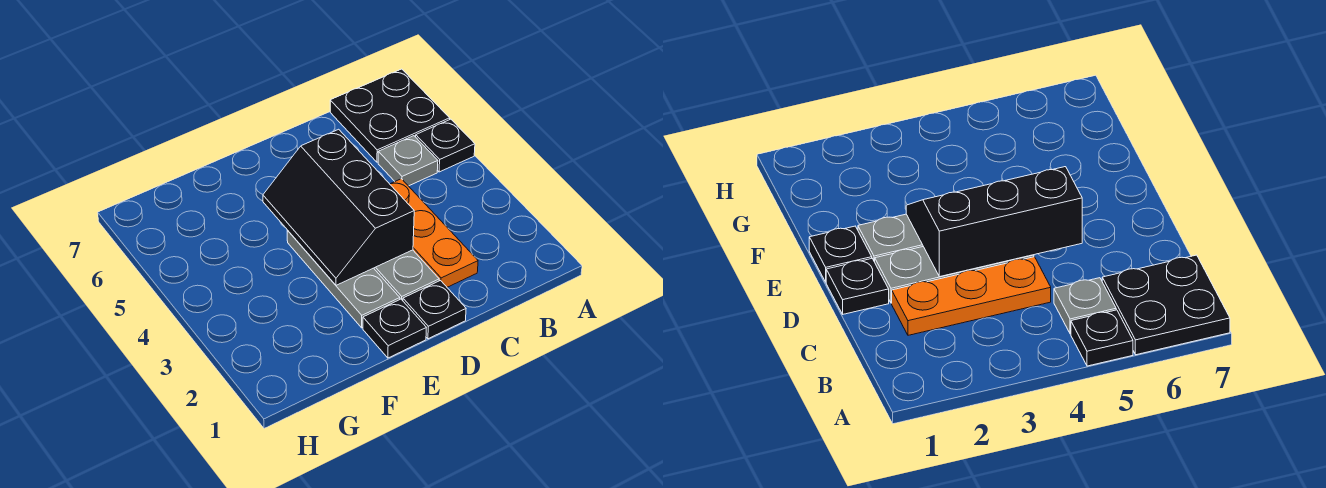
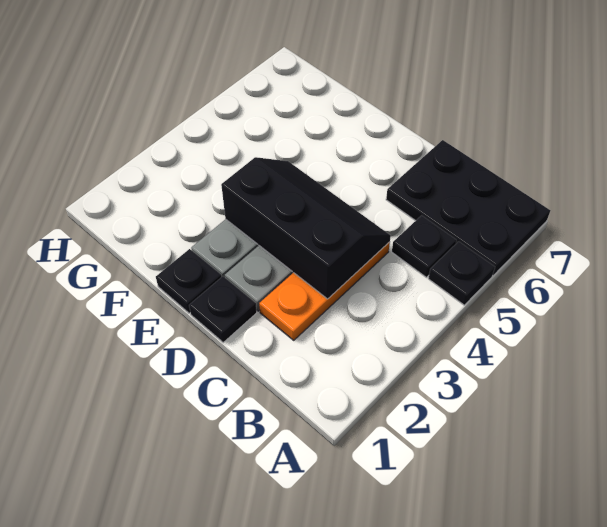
black 2x2 plate [330,69,450,162] -> black 2x3 plate [386,140,551,275]
grey 1x1 plate [378,136,438,186] -> black 1x1 plate [392,215,457,277]
black 2x3 slope [263,129,414,285] -> black 2x3 slope turned to [221,157,391,299]

